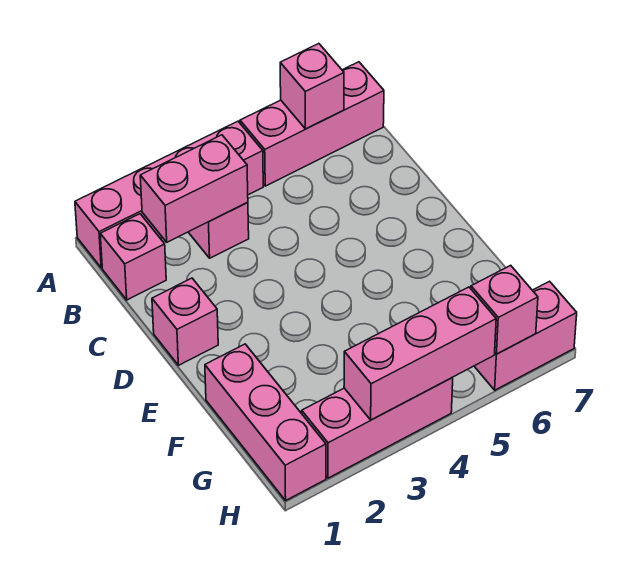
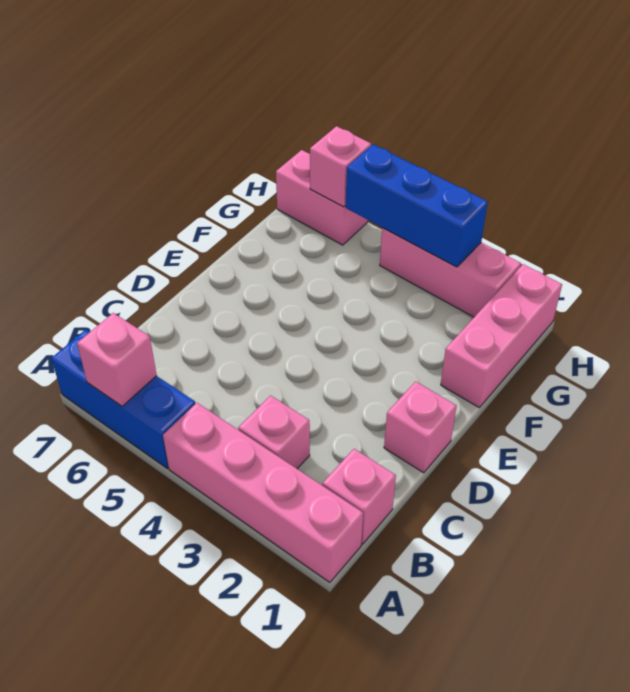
pink 1x3 brick [240,62,384,186] -> blue 1x3 brick [52,330,195,468]
pink 1x2 brick [140,135,248,242] -> none
pink 1x3 brick [344,287,496,420] -> blue 1x3 brick [346,144,488,267]

